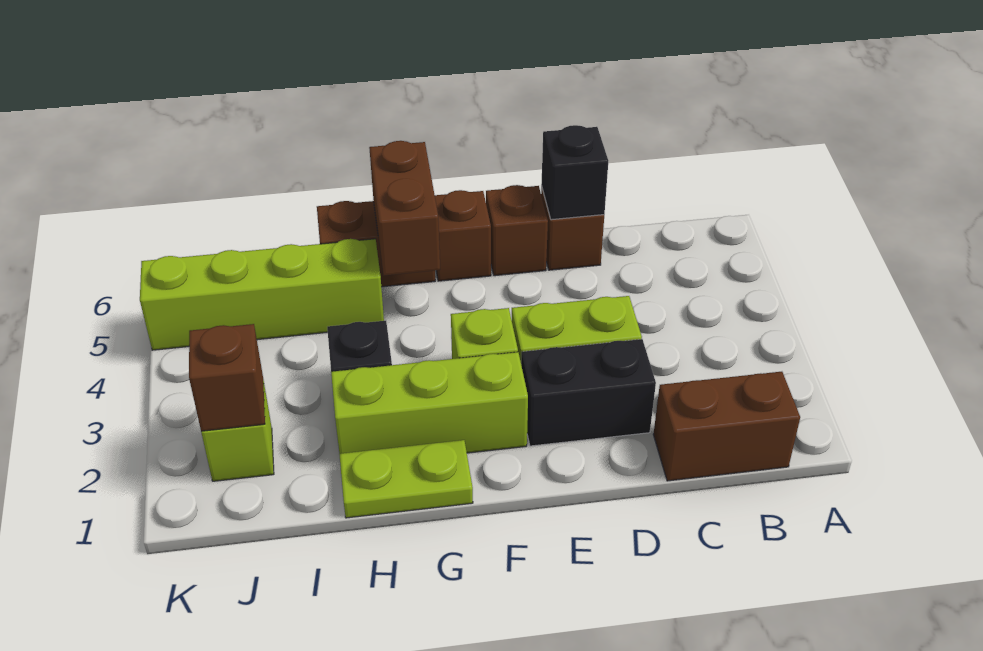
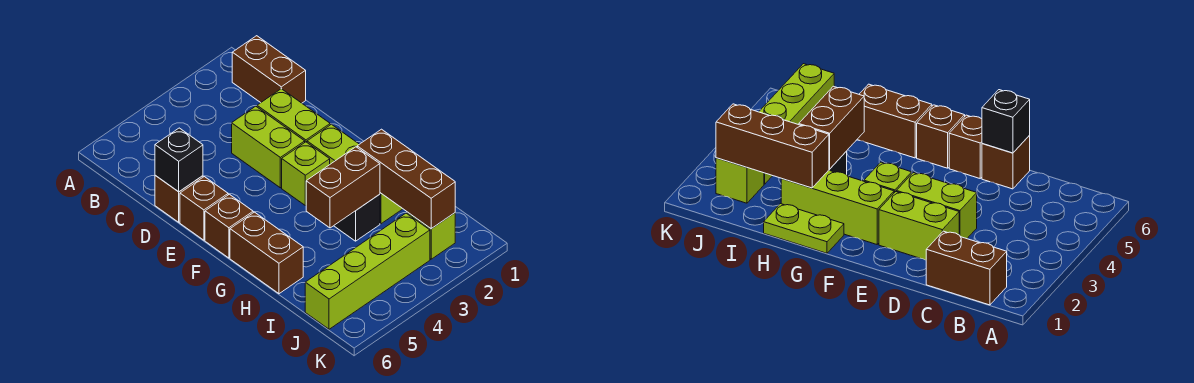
black 1x2 brick [521,339,656,446] -> lime 1x2 brick [257,89,330,142]
brown 1x2 brick [369,141,440,275] -> brown 1x2 brick moved to [306,147,380,228]
lime 1x4 brick [140,239,384,350] -> lime 1x4 brick turned to [305,213,430,329]
brown 1x1 brick [189,324,265,432] -> brown 1x3 brick [357,129,455,229]

